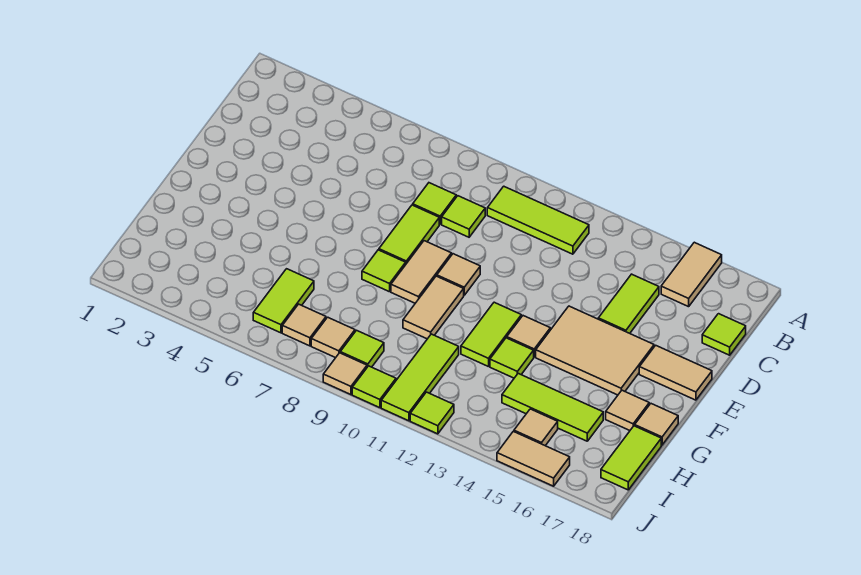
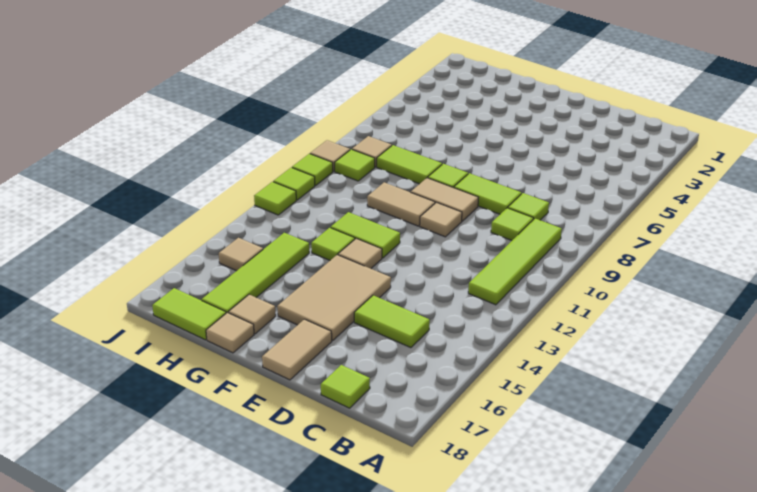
tan 1x2 tile [661,242,722,307] -> none
lime 1x3 tile [487,186,589,254] -> lime 1x4 tile [468,218,562,305]
lime 1x2 tile [253,269,314,333] -> lime 1x2 tile moved to [377,145,442,184]
lime 1x3 tile [381,334,459,421] -> lime 1x1 tile [273,168,315,200]
lime 1x3 tile [502,373,603,441] -> lime 1x4 tile [201,233,309,313]
tan 1x1 tile [282,304,326,346] -> none
tan 1x2 tile [497,431,570,486] -> none

